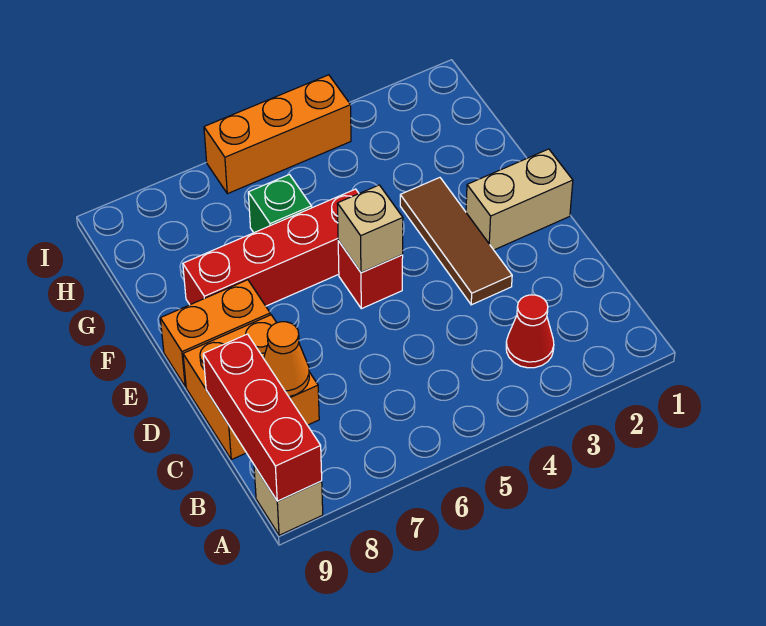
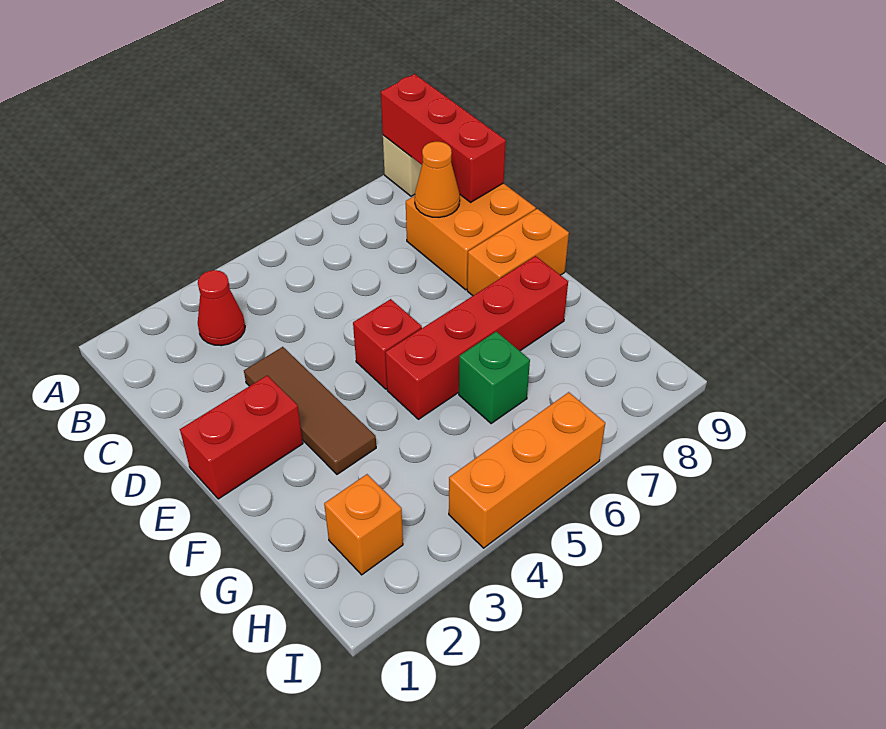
tan 1x2 brick [466,149,573,250] -> red 1x2 brick [180,375,303,499]
tan 1x1 brick [337,185,403,273] -> none
none -> orange 1x1 brick [324,474,403,575]

